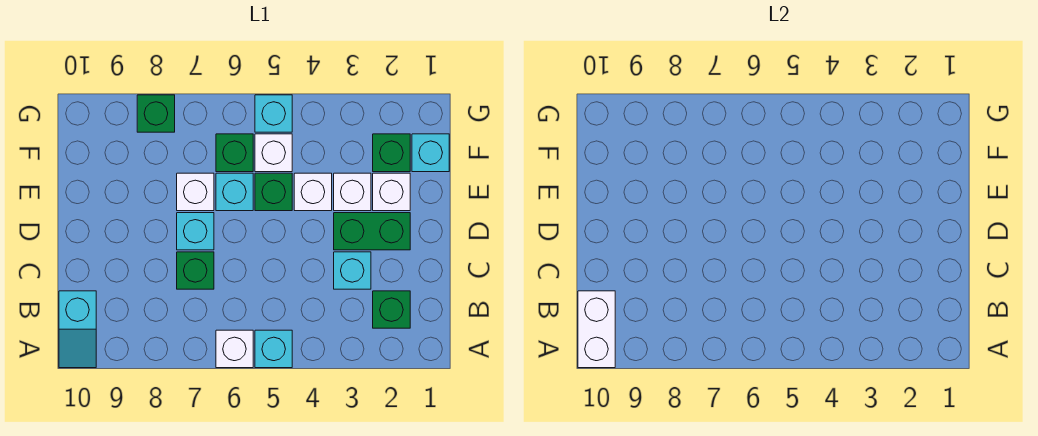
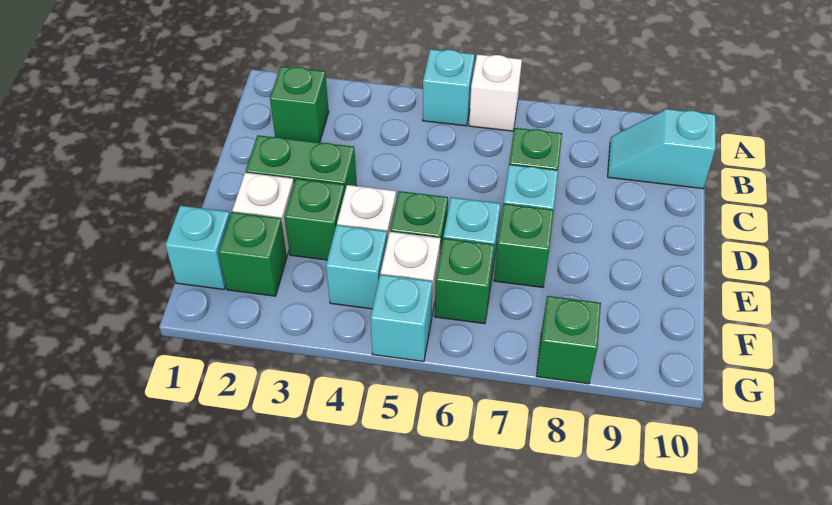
cyan 1x2 slope [59,291,96,368] -> cyan 1x2 slope turned to [608,109,716,189]
white 1x2 brick [578,291,615,368] -> none
cyan 1x1 brick [334,252,371,289] -> cyan 1x1 brick moved to [326,225,387,309]
white 1x1 brick [334,173,371,211] -> green 1x1 brick [284,179,345,260]
white 1x1 brick [177,173,214,211] -> green 1x1 brick [494,204,554,287]

